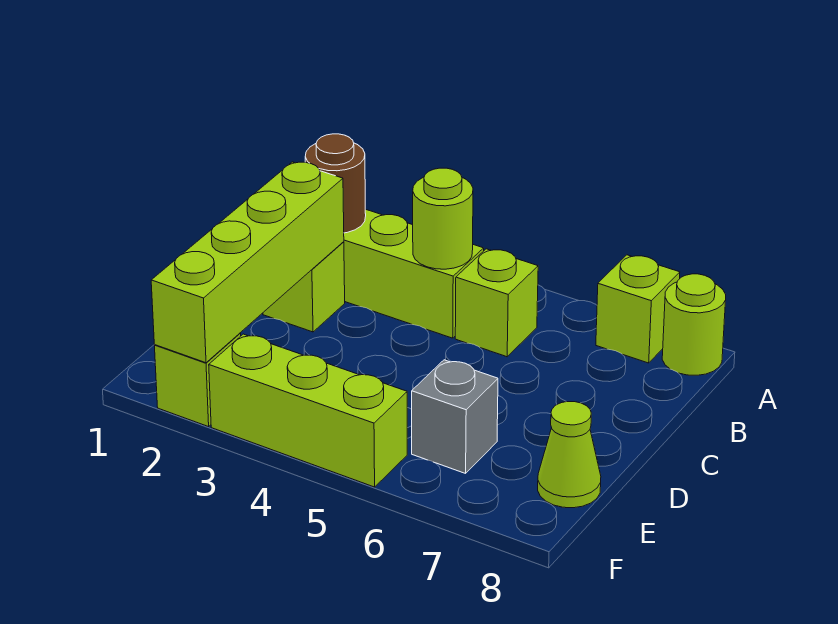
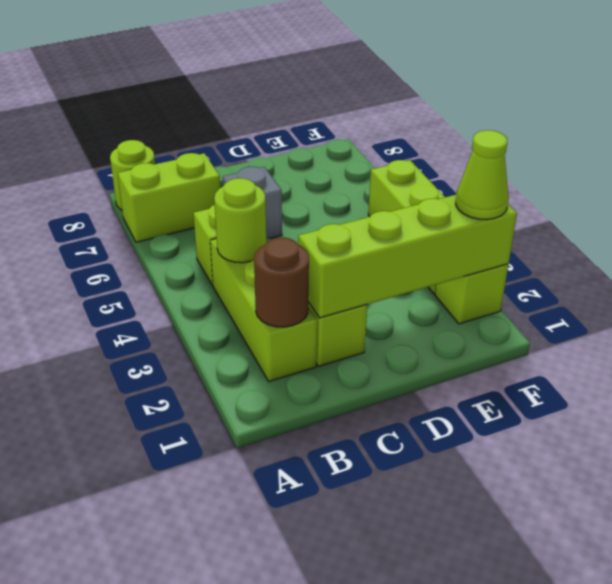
lime 1x1 brick [596,255,680,363] -> lime 1x2 brick [118,153,220,242]
grey 1x1 brick [412,360,498,473] -> grey 1x1 brick moved to [223,167,282,239]
lime 1x1 cone [538,402,601,508] -> lime 1x1 cone moved to [456,130,509,219]

